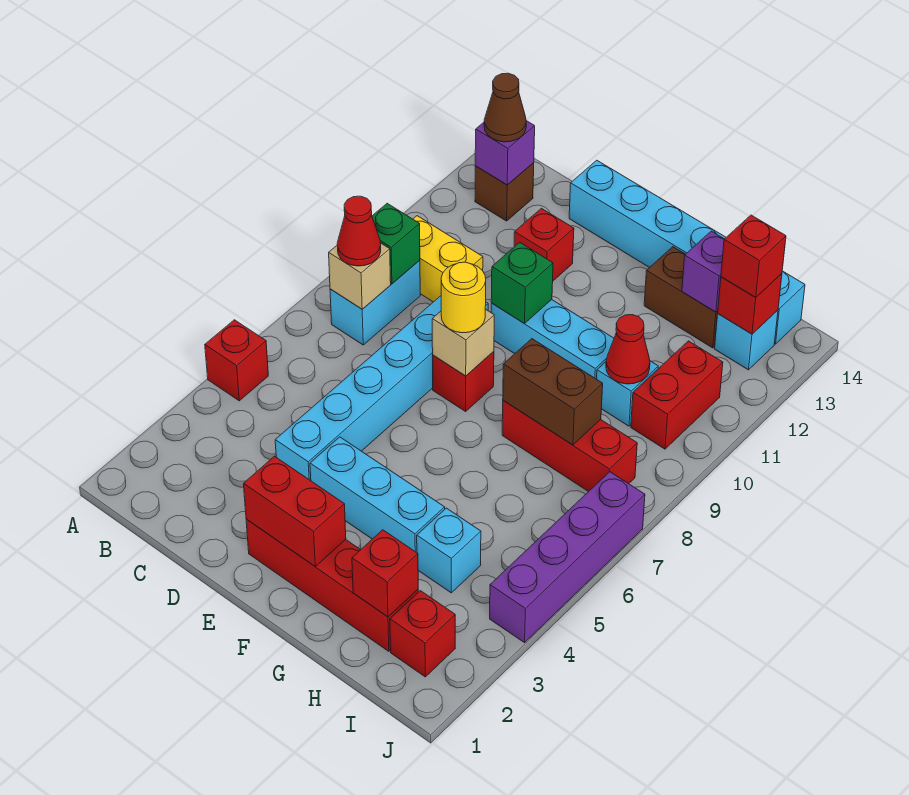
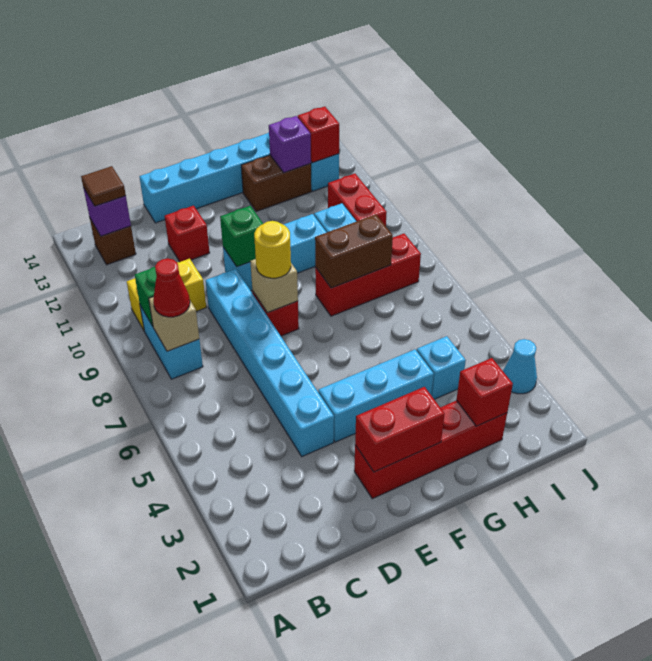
red 1x1 brick [205,320,268,401] -> none
brown 1x1 cone [484,73,526,142] -> brown 1x1 tile [81,166,126,206]
red 1x1 cone [606,315,650,384] -> none
red 1x1 brick [390,591,455,677] -> none
red 1x1 brick [721,215,786,298] -> none
none -> cyan 1x1 cone [503,339,537,394]
purple 1x4 brick [490,472,645,643] -> none

